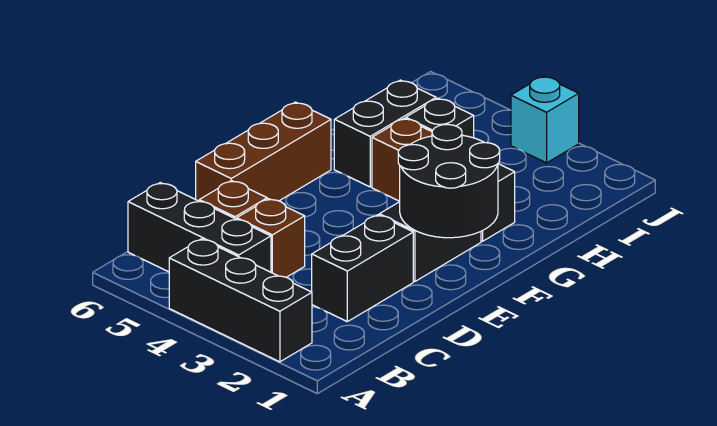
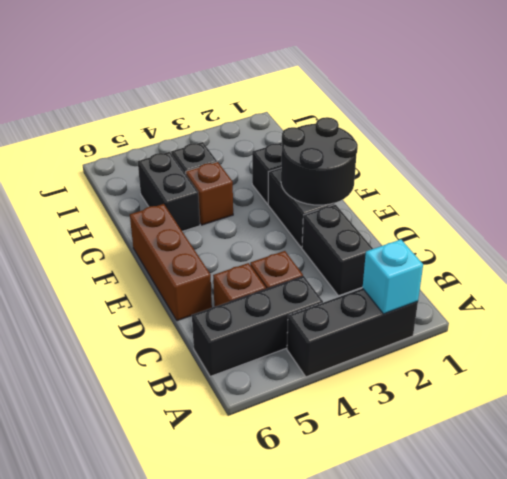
cyan 1x1 brick [511,76,579,163] -> cyan 1x1 brick moved to [363,239,423,314]

